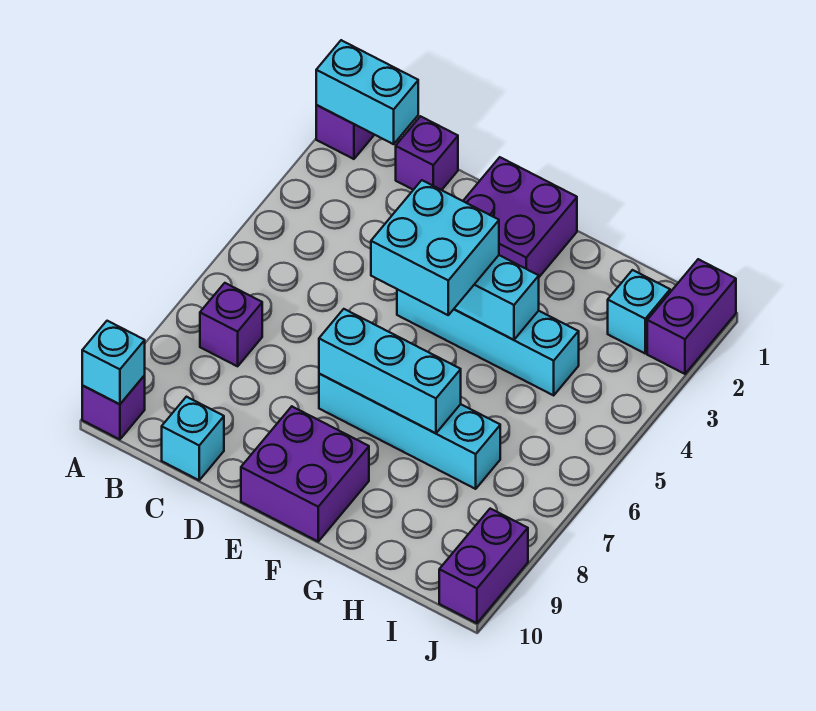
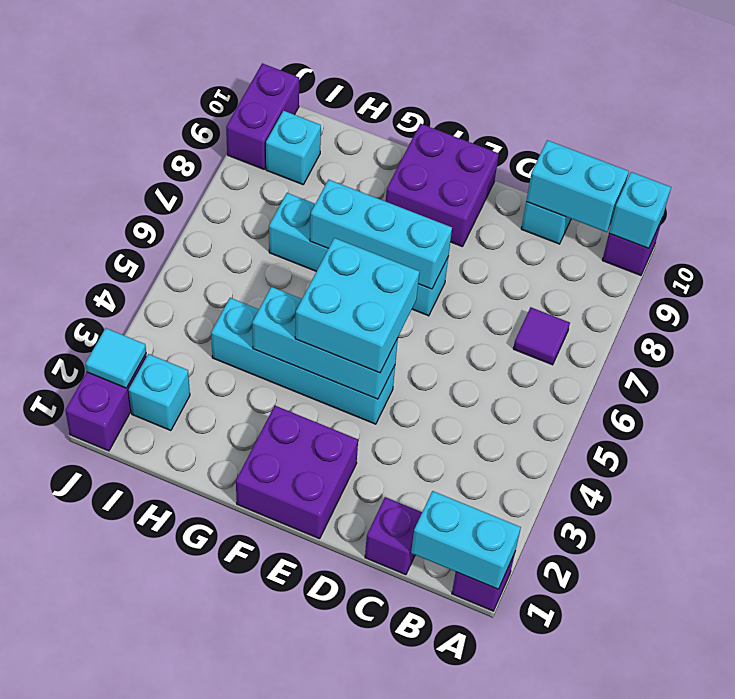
purple 1x1 brick [200,283,262,366] -> purple 1x1 tile [513,307,570,365]
none -> cyan 1x2 brick [526,140,629,232]
none -> cyan 1x1 brick [266,111,321,185]
none -> cyan 1x1 tile [85,328,146,388]

